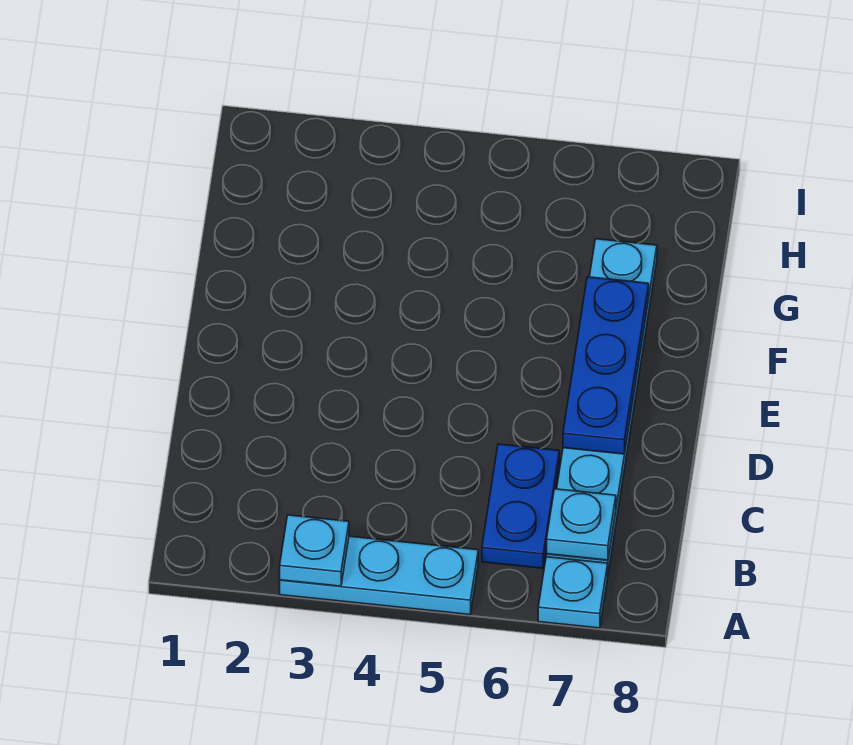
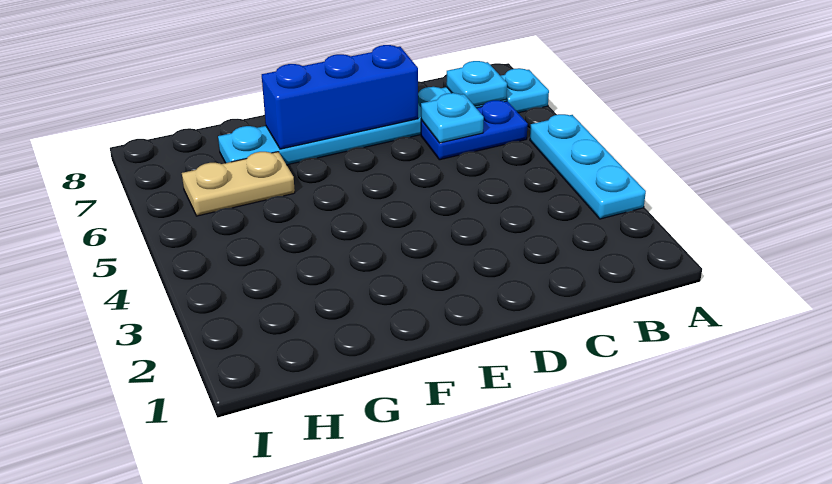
cyan 1x1 plate [280,515,349,586] -> cyan 1x1 plate moved to [421,93,484,143]
blue 1x3 plate [563,277,649,454] -> blue 1x3 brick [262,45,418,149]
none -> tan 1x2 plate [182,152,295,216]

